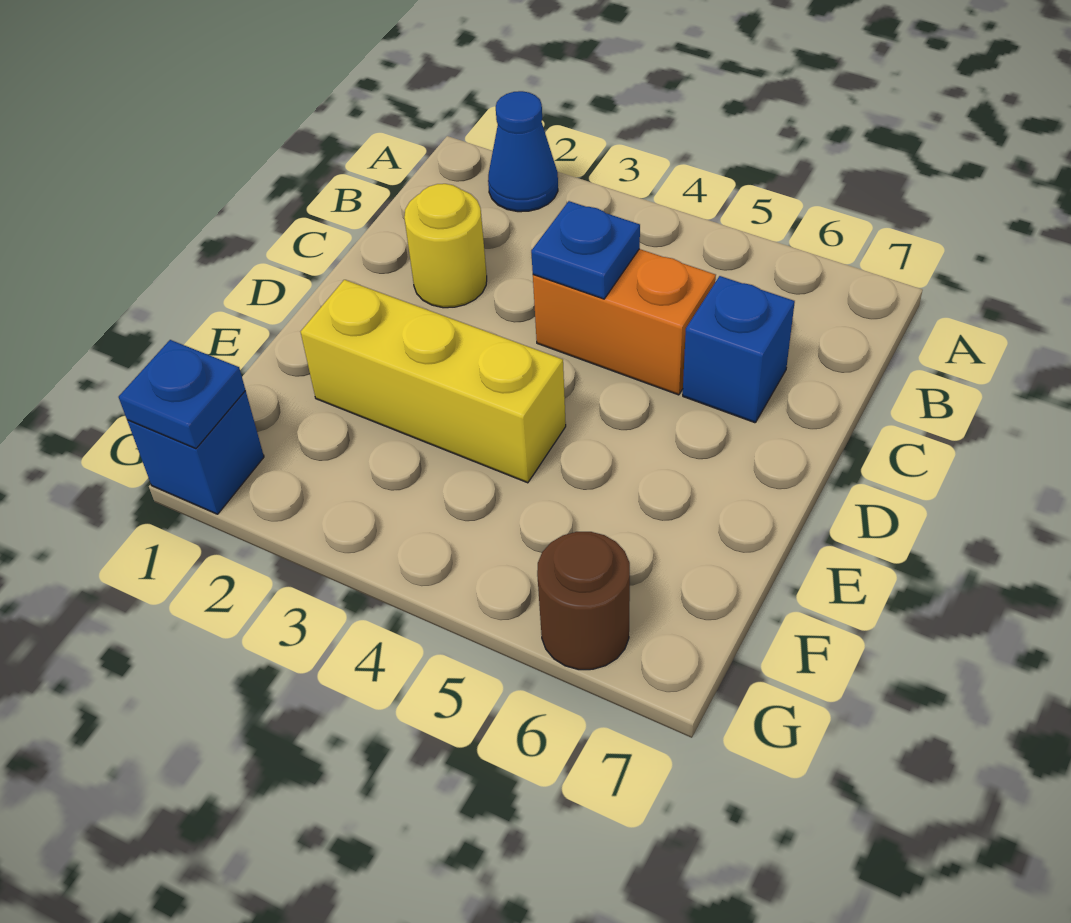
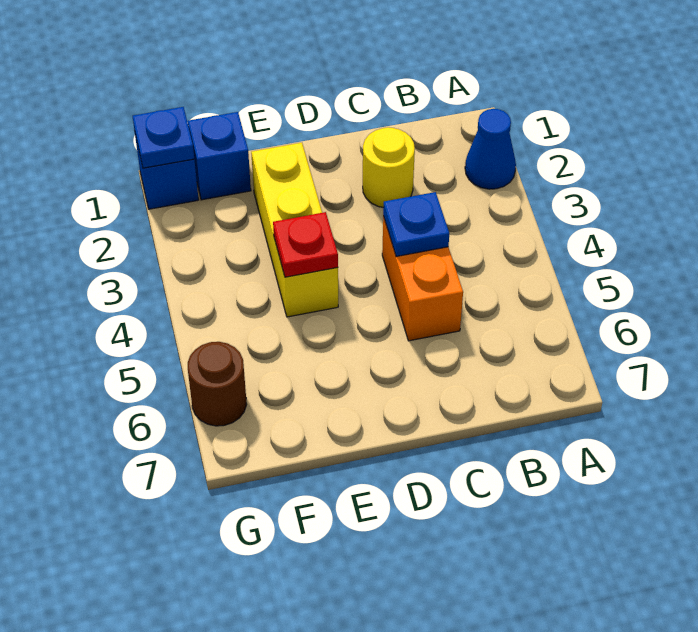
blue 1x1 brick [683,276,795,423] -> blue 1x1 brick moved to [188,112,251,200]
none -> red 1x1 plate [273,212,338,277]

